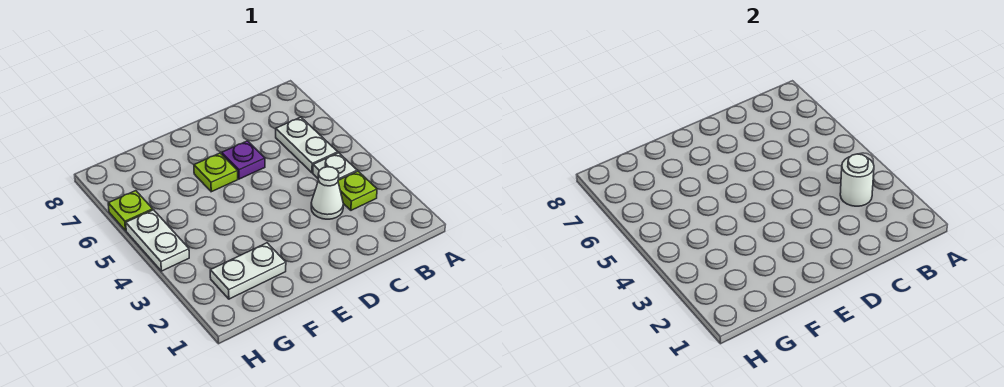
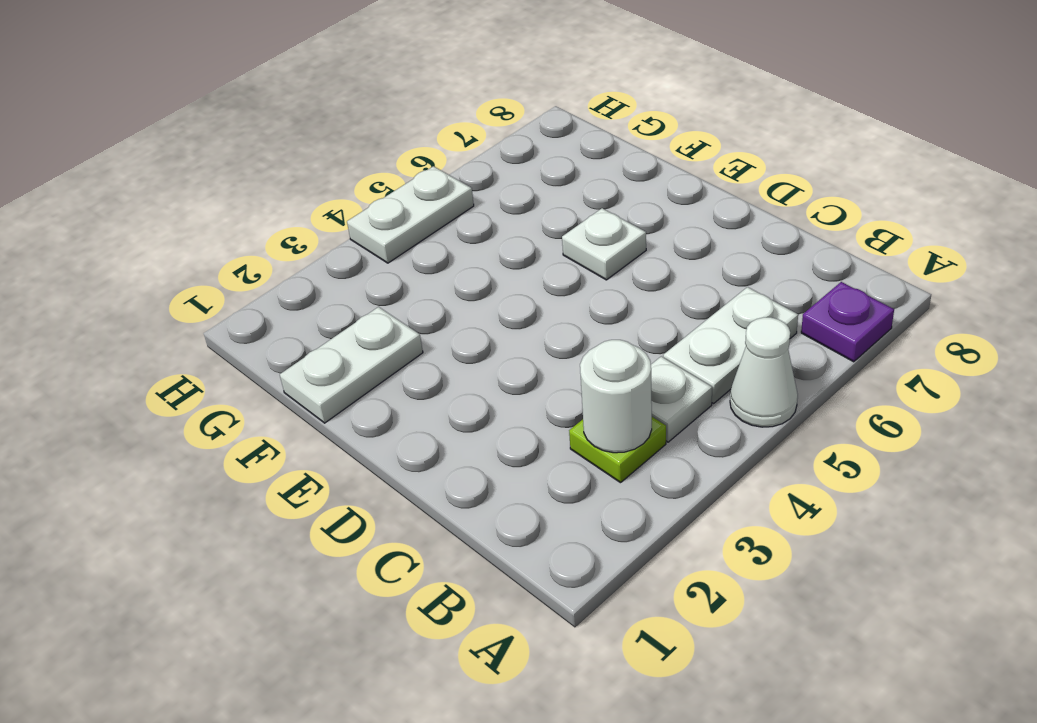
white 1x1 cone [311,167,343,219] -> white 1x1 cone moved to [730,317,798,427]
purple 1x1 plate [222,141,265,179] -> purple 1x1 plate moved to [801,282,894,362]
lime 1x1 plate [194,153,238,192] -> white 1x1 plate [562,208,646,280]
white 1x2 plate [210,243,286,299] -> white 1x2 plate turned to [280,307,423,423]
lime 1x1 plate [108,191,153,230] -> none

